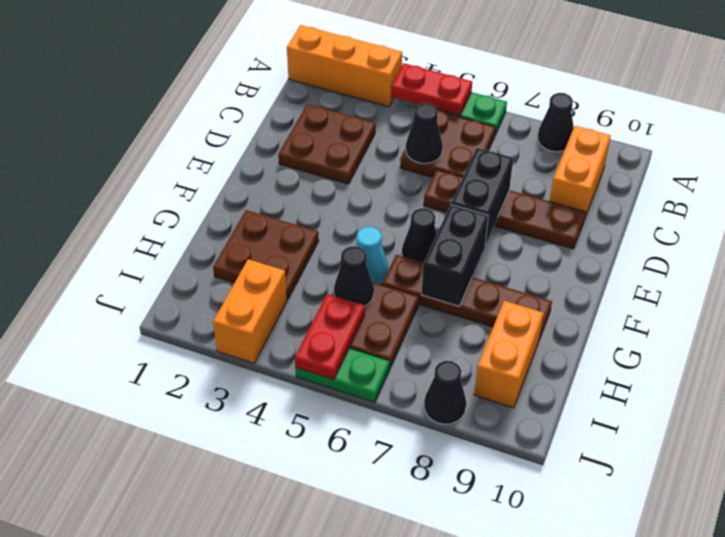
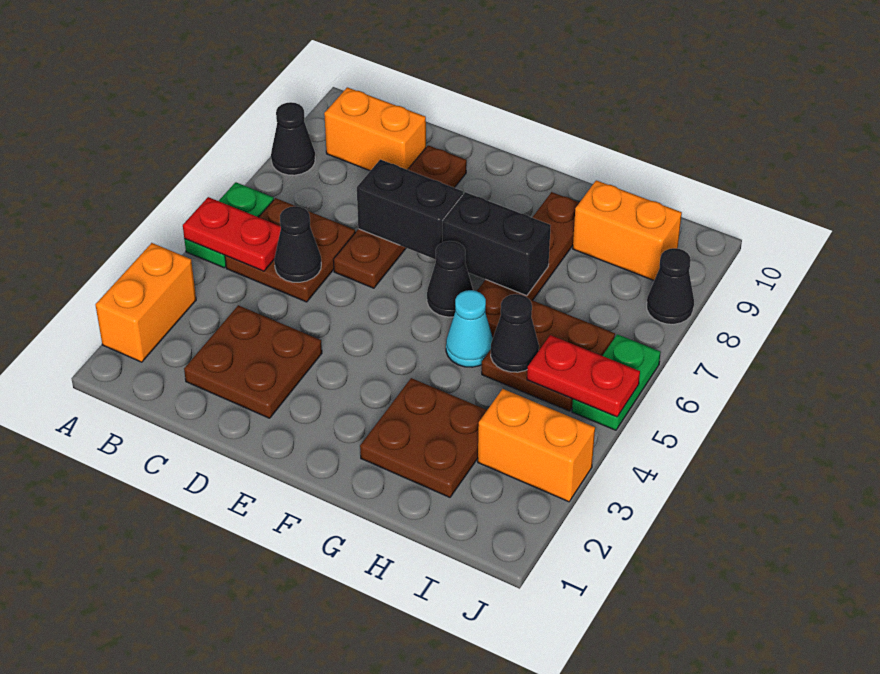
orange 1x3 brick [287,25,402,107] -> orange 1x2 brick [96,243,196,362]
red 1x2 plate [391,63,472,115] -> red 1x2 plate turned to [183,197,281,271]

